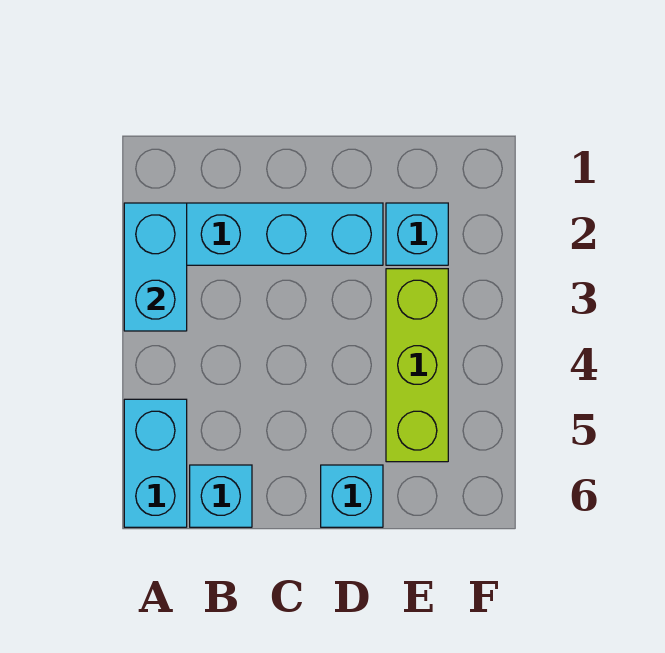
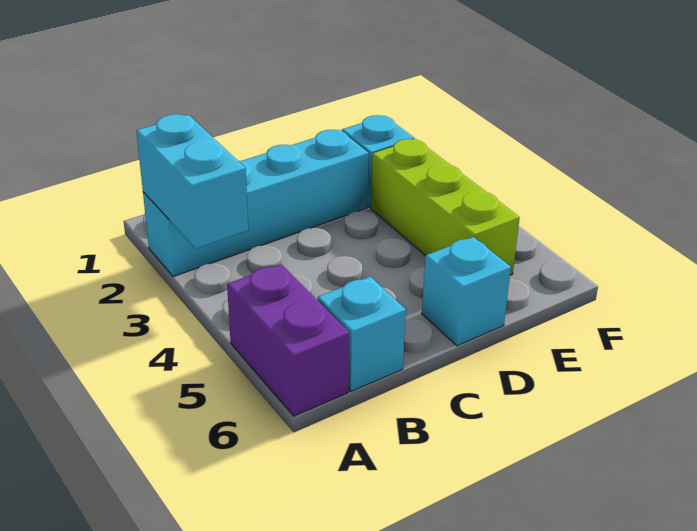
cyan 1x2 brick [124,399,187,527] -> purple 1x2 brick [227,264,349,416]

